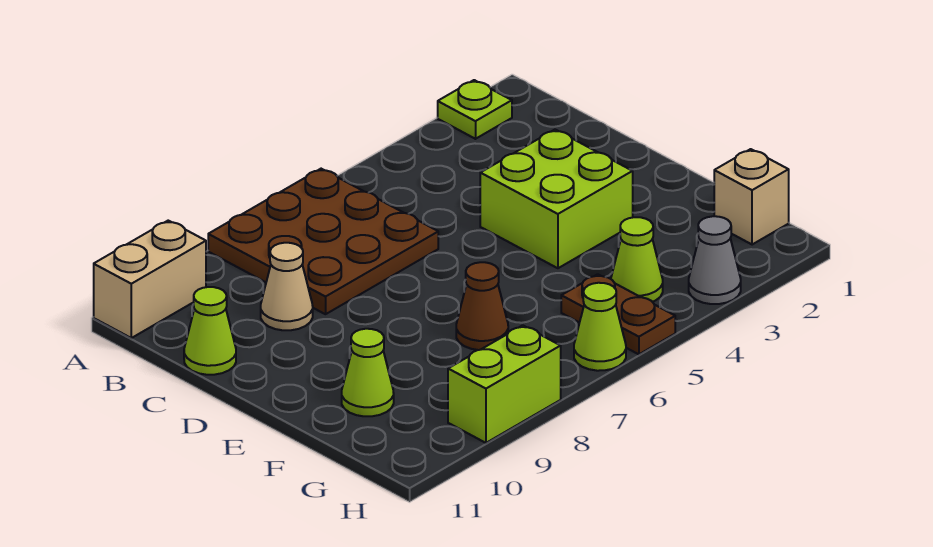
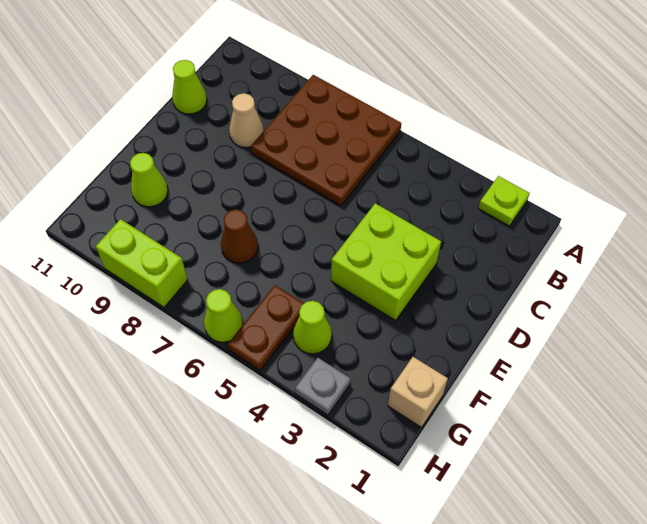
tan 1x2 brick [94,221,206,338] -> none
grey 1x1 cone [689,216,741,304] -> grey 1x1 plate [295,358,351,415]

